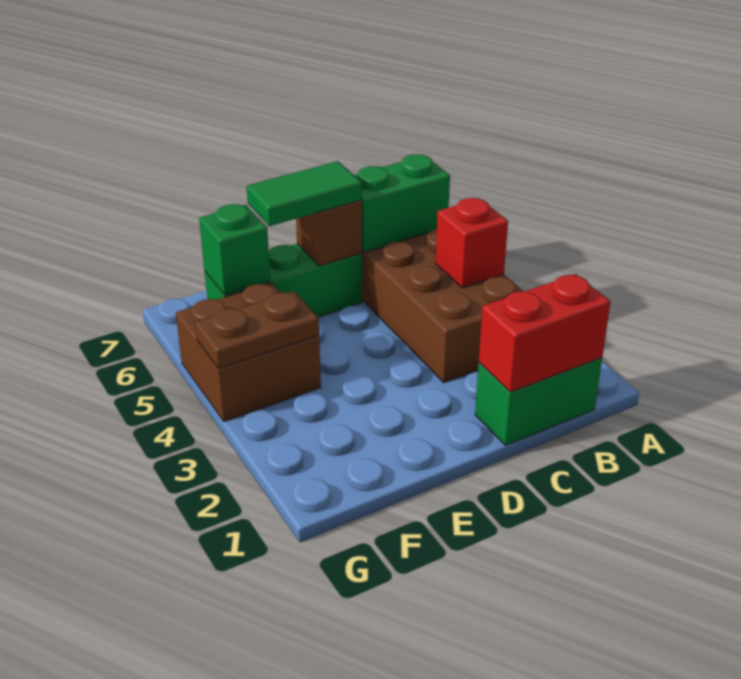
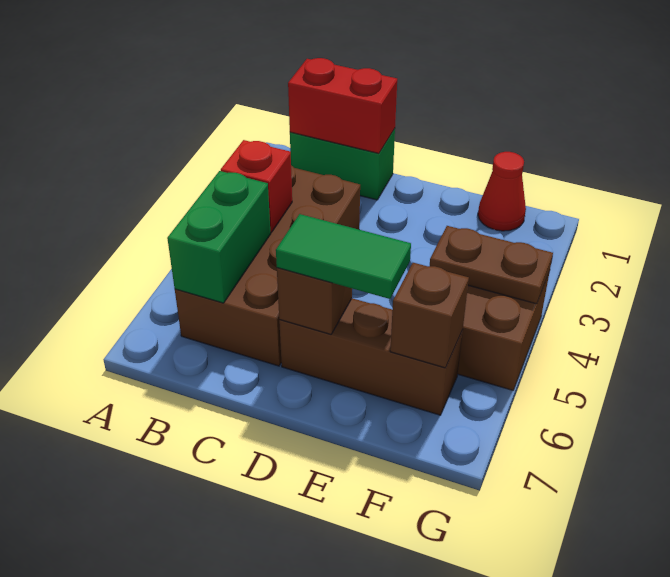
green 1x2 brick [354,154,450,252] -> green 1x2 brick turned to [167,171,271,303]
green 1x3 brick [205,244,362,317] -> brown 1x3 brick [279,298,463,415]
none -> red 1x1 cone [478,152,526,231]
green 1x1 brick [199,204,270,295] -> brown 1x1 brick [390,263,469,368]

